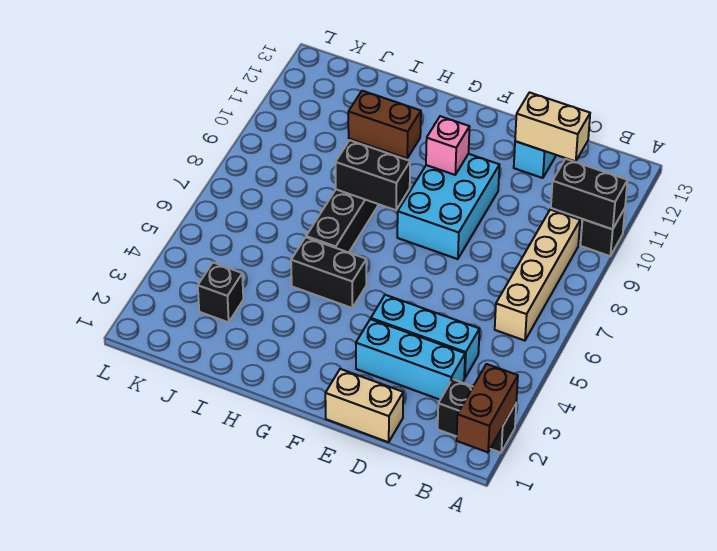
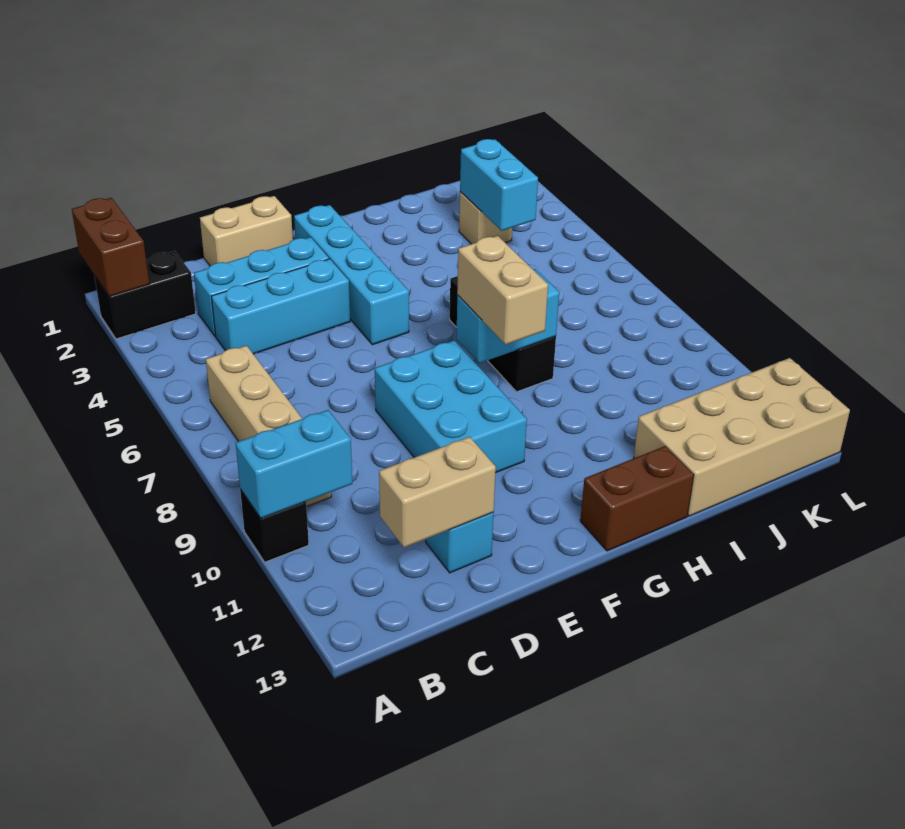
black 1x2 brick [551,159,628,229] -> cyan 1x2 brick [236,410,352,518]
none -> cyan 1x4 brick [294,205,409,345]
pink 1x1 brick [426,116,470,175] -> none
black 1x2 brick [291,237,366,308] -> none
black 1x2 brick [335,140,410,210] -> cyan 1x2 brick [456,269,559,363]
none -> tan 1x2 brick [457,236,548,345]
brown 1x2 brick [348,91,421,158] -> brown 1x2 brick moved to [580,446,694,551]
none -> tan 2x4 brick [634,358,850,516]
black 1x1 brick [198,263,243,322] -> tan 1x1 brick [459,192,512,244]
none -> cyan 1x2 brick [460,139,538,231]

